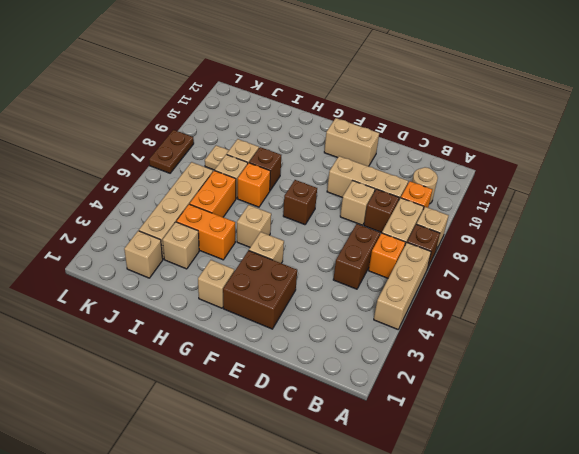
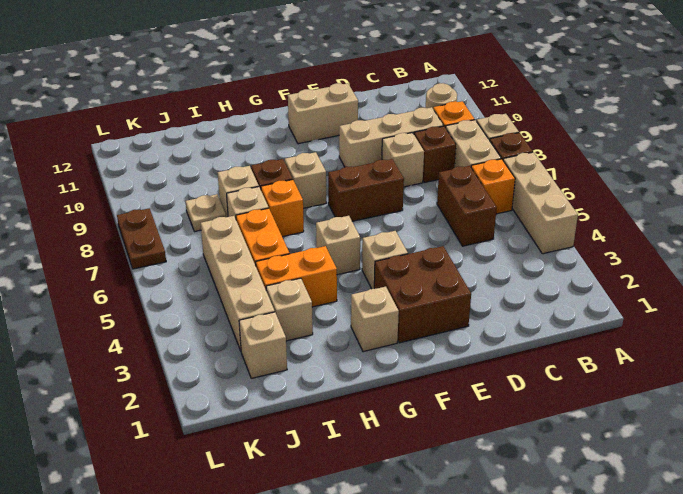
brown 1x1 brick [283,180,317,225] -> brown 1x2 brick [328,159,404,221]
none -> tan 1x1 brick [285,152,326,208]

